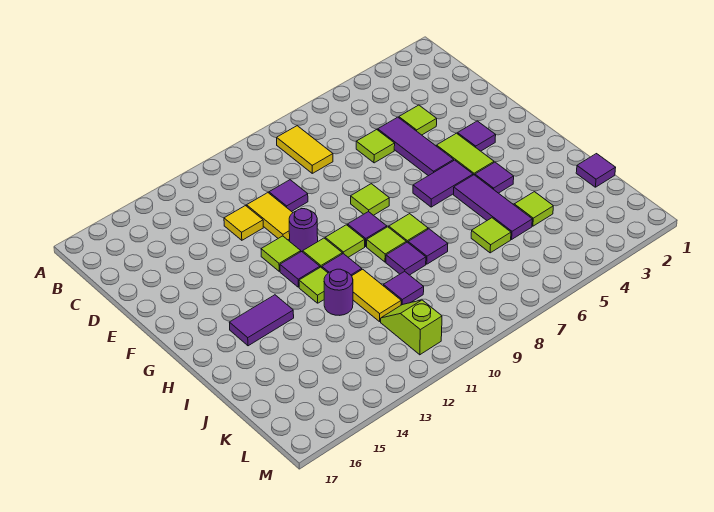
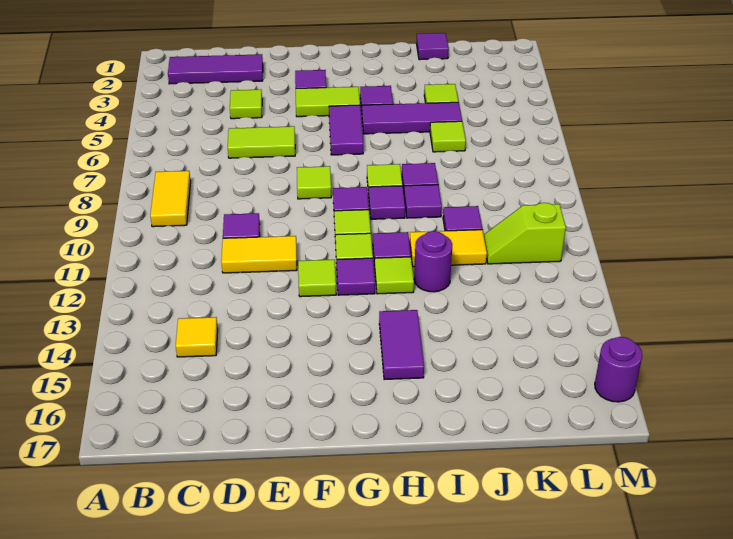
yellow 1x2 tile [277,126,333,173] -> yellow 1x2 tile turned to [150,171,191,227]
purple 1x3 tile [378,117,454,176] -> purple 1x3 tile moved to [168,54,263,84]
lime 1x1 tile [356,130,395,163] -> lime 1x2 tile [228,126,295,158]
yellow 1x1 tile [224,206,263,240] -> yellow 1x1 tile moved to [176,317,218,357]
purple 1x1 round brick [289,209,318,252] -> purple 1x1 round brick moved to [595,337,642,402]
lime 1x1 tile [367,227,406,262] -> purple 1x1 tile [369,186,405,219]

